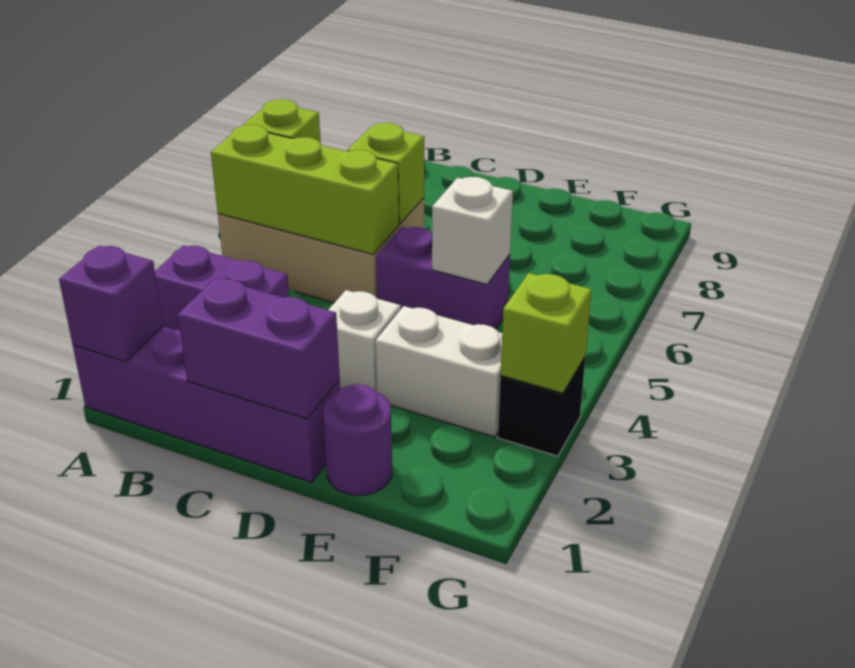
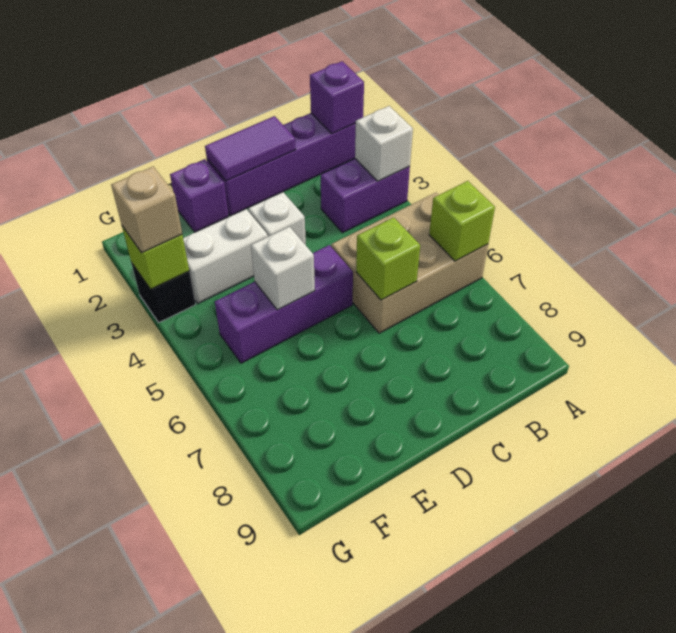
none -> white 1x1 brick [355,106,413,181]
lime 1x3 brick [211,125,399,254] -> none
purple 1x2 brick [178,278,340,419] -> purple 1x2 tile [205,116,296,181]
purple 1x2 brick [376,227,510,329] -> purple 1x3 brick [215,245,353,363]
purple 1x1 round brick [323,384,392,495] -> purple 1x1 brick [170,159,229,232]
none -> tan 1x1 brick [111,167,182,253]

